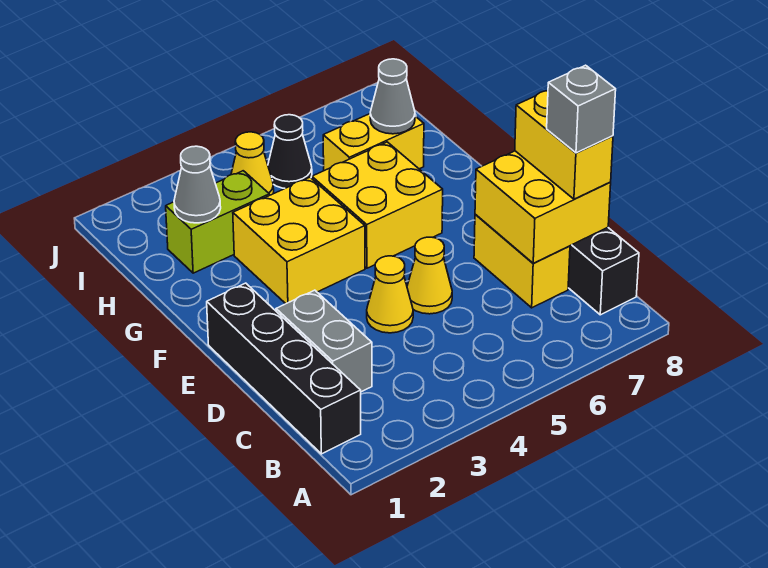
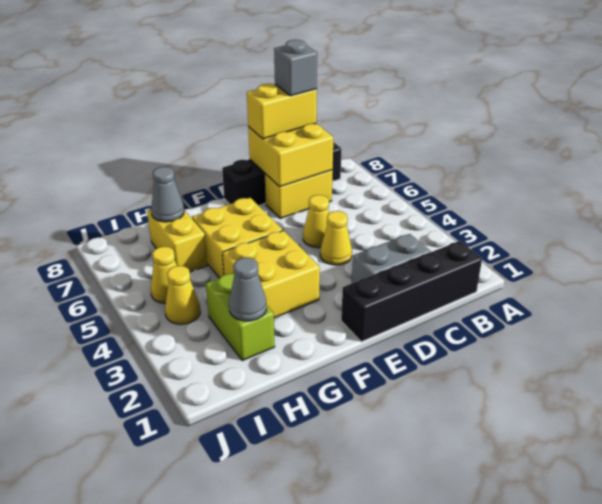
black 1x1 cone [268,115,312,188] -> yellow 1x1 cone [151,247,177,303]

